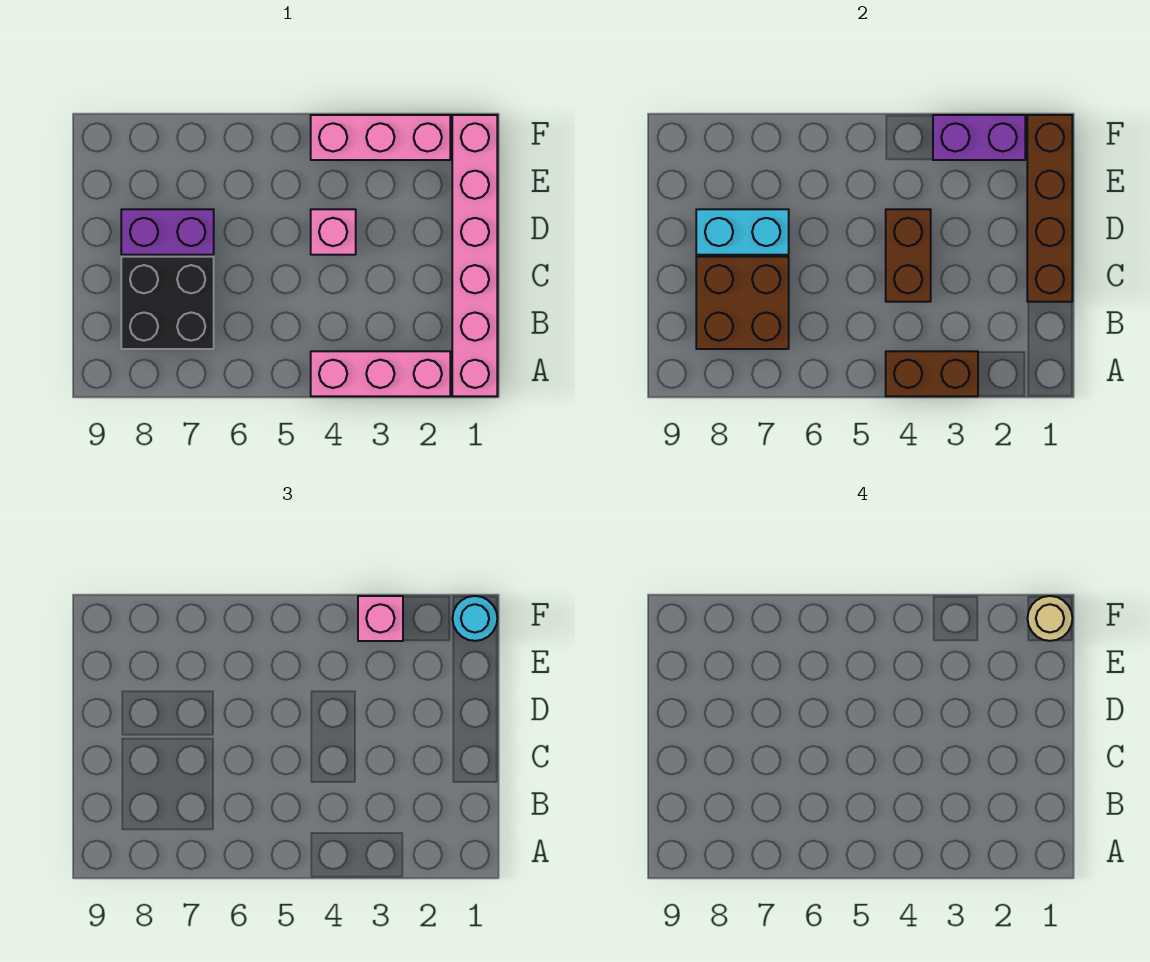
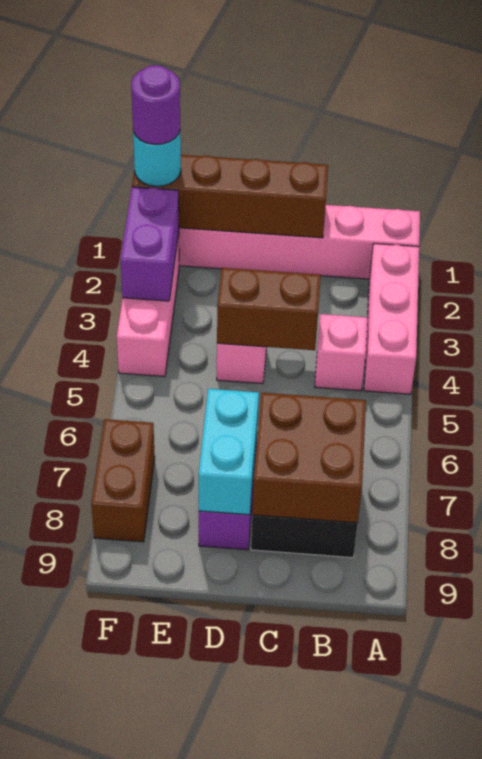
brown 1x2 brick [886,351,978,396] -> brown 1x2 brick moved to [91,419,155,542]
tan 1x1 round brick [1028,596,1072,641] -> purple 1x1 round brick [131,65,180,144]
pink 1x1 brick [358,596,403,641] -> pink 1x1 brick moved to [315,314,367,391]

